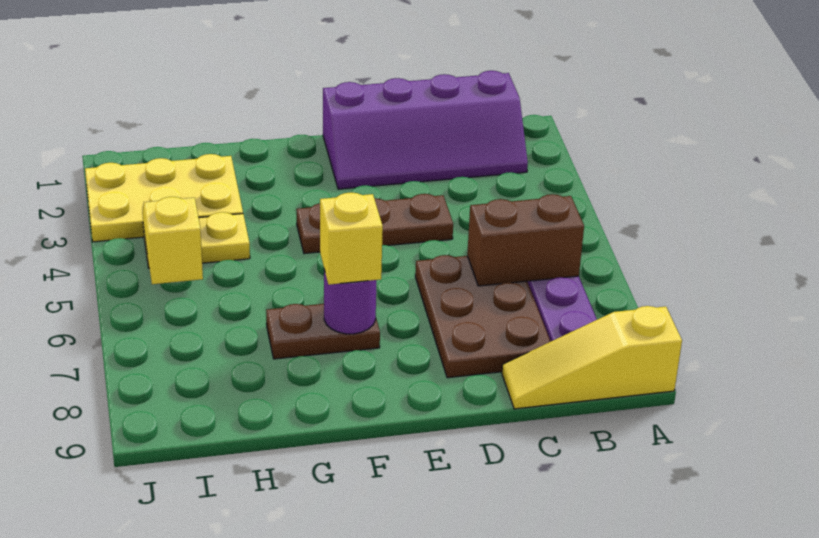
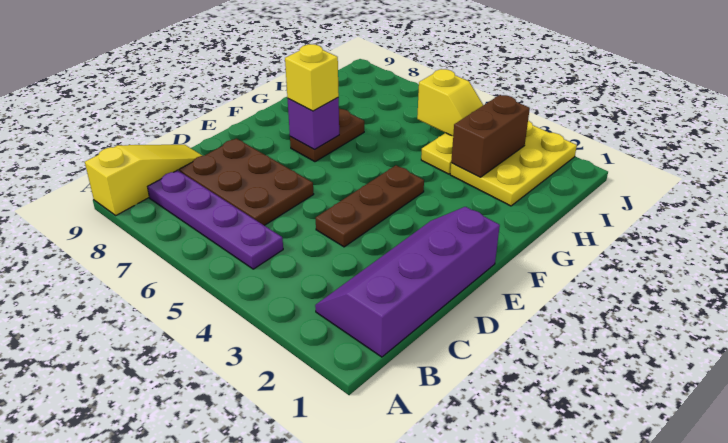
brown 1x2 brick [467,194,584,286] -> brown 1x2 brick moved to [451,95,530,177]
purple 1x1 round brick [324,270,376,334] -> purple 1x1 brick [288,98,339,150]

